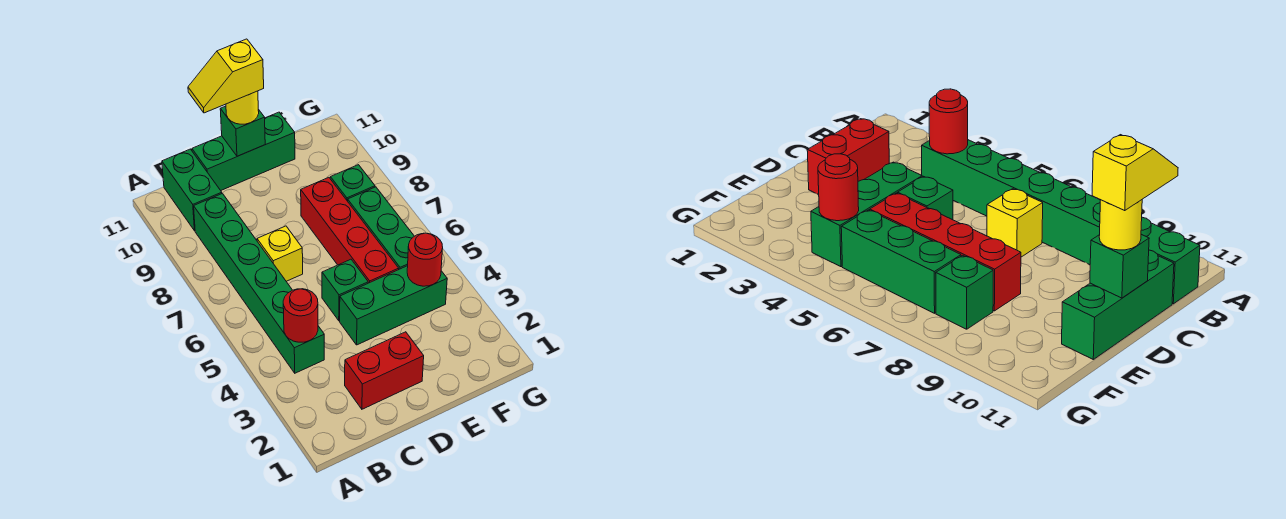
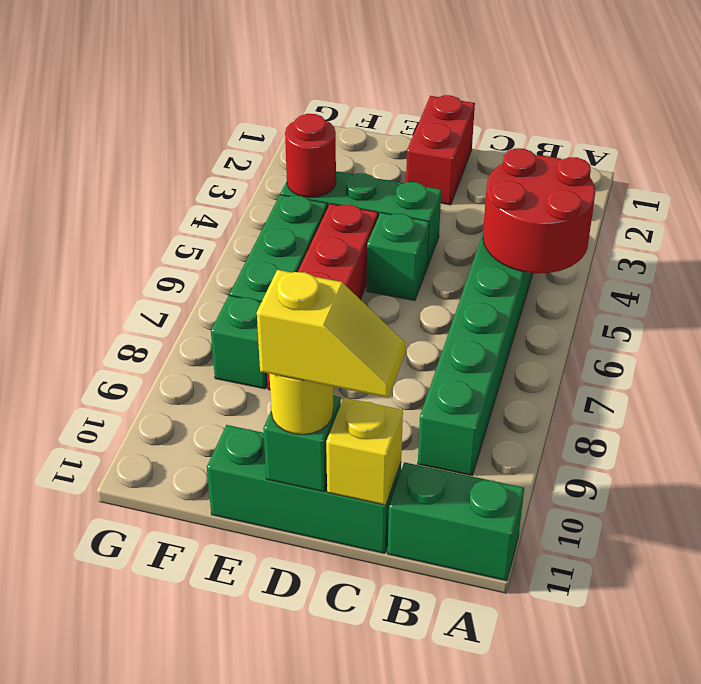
red 1x1 round brick [283,289,318,342] -> red 2x2 round brick [483,148,595,273]
green 1x2 brick [162,149,222,231] -> green 1x2 brick turned to [388,462,524,581]
red 1x2 brick [345,332,424,409] -> red 1x2 brick turned to [406,95,475,205]
yellow 1x1 brick [257,226,303,281] -> yellow 1x1 brick moved to [326,398,403,505]

